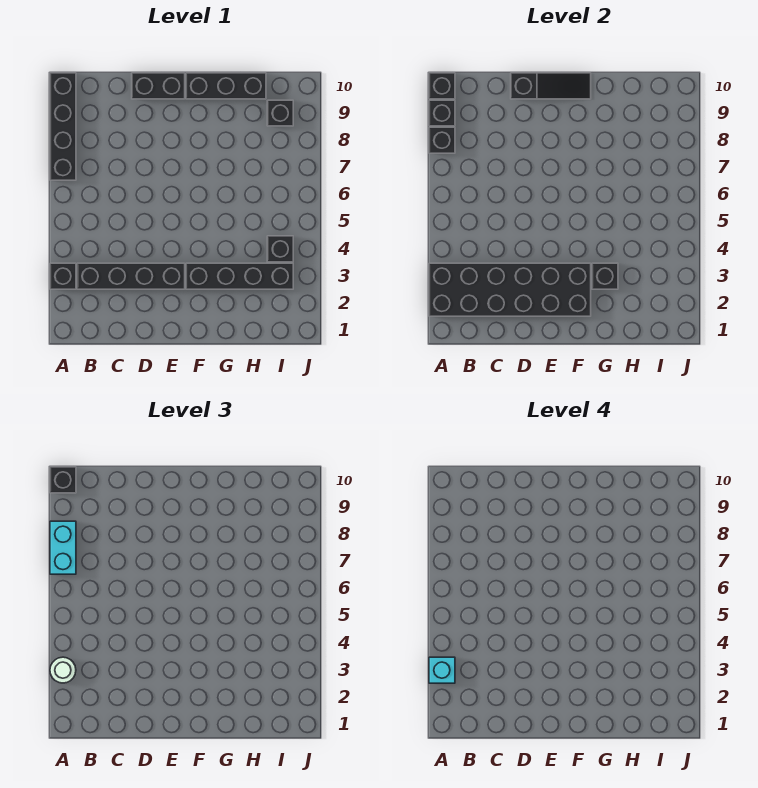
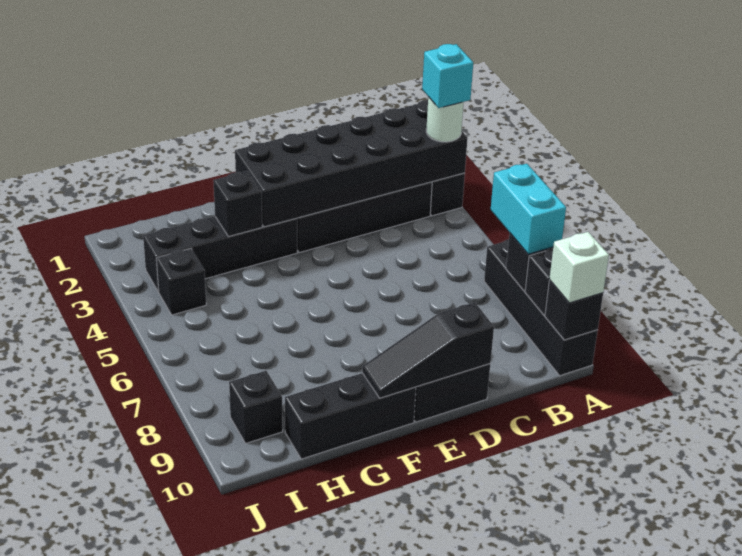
black 1x1 brick [50,467,76,493] -> white 1x1 brick [549,232,609,303]

